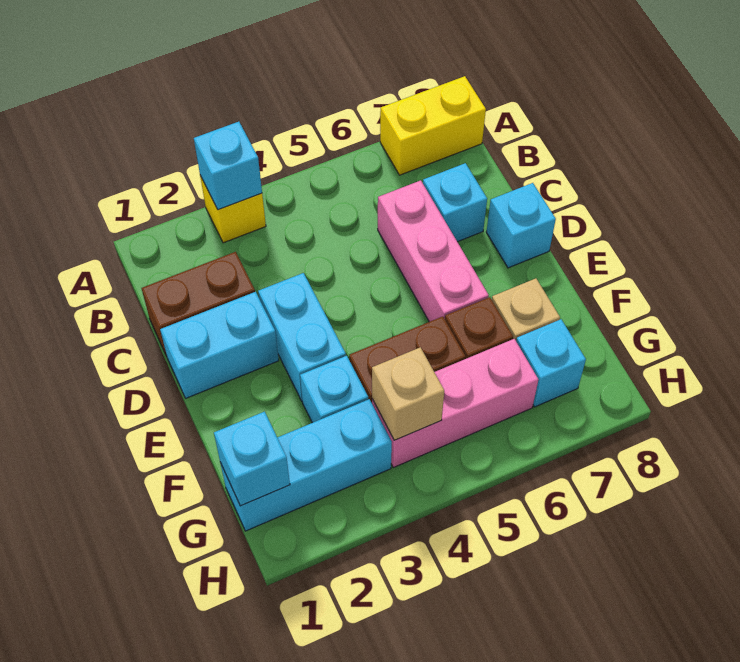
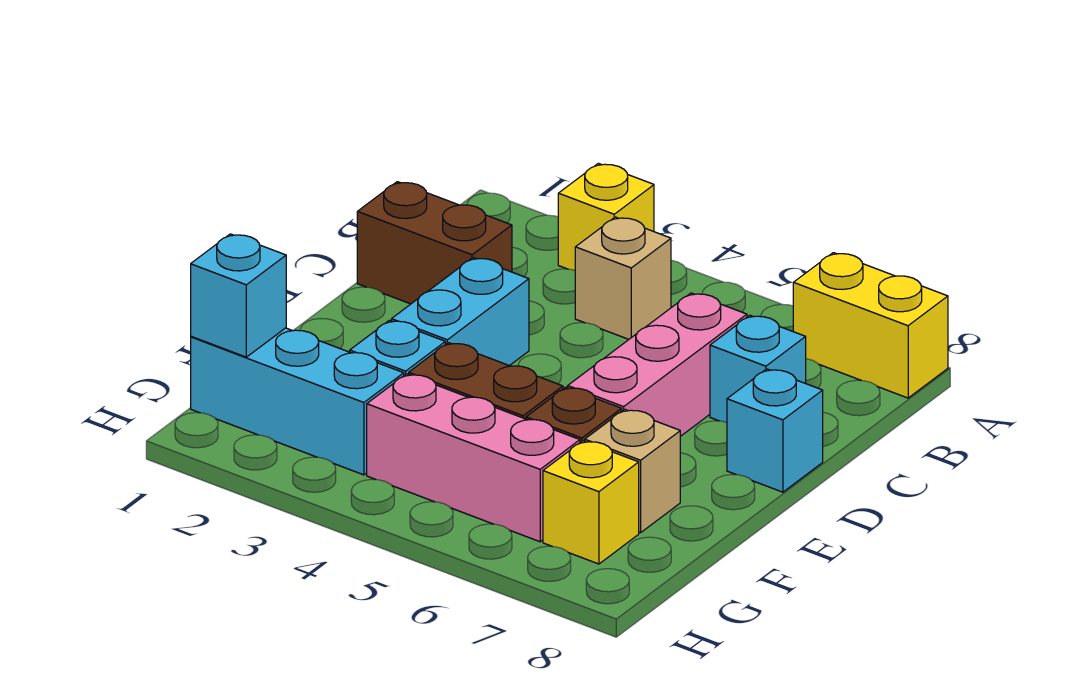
cyan 1x1 brick [194,122,262,210] -> none
cyan 1x2 brick [160,292,279,398] -> none
tan 1x1 brick [372,347,444,440] -> tan 1x1 brick moved to [575,217,671,339]
cyan 1x1 brick [516,319,586,407] -> yellow 1x1 brick [543,441,639,564]

